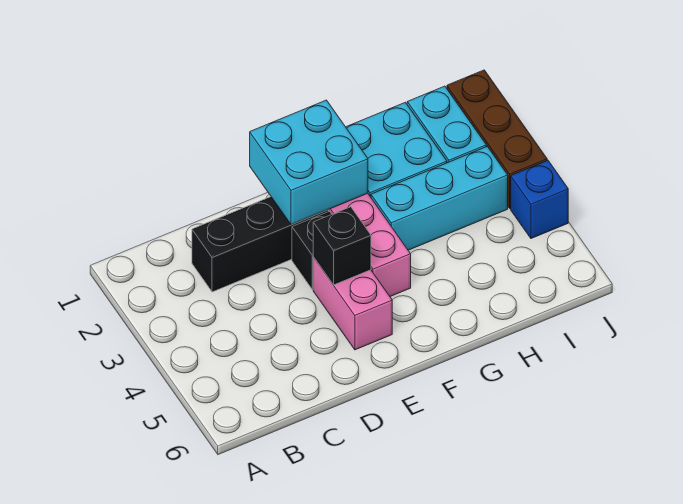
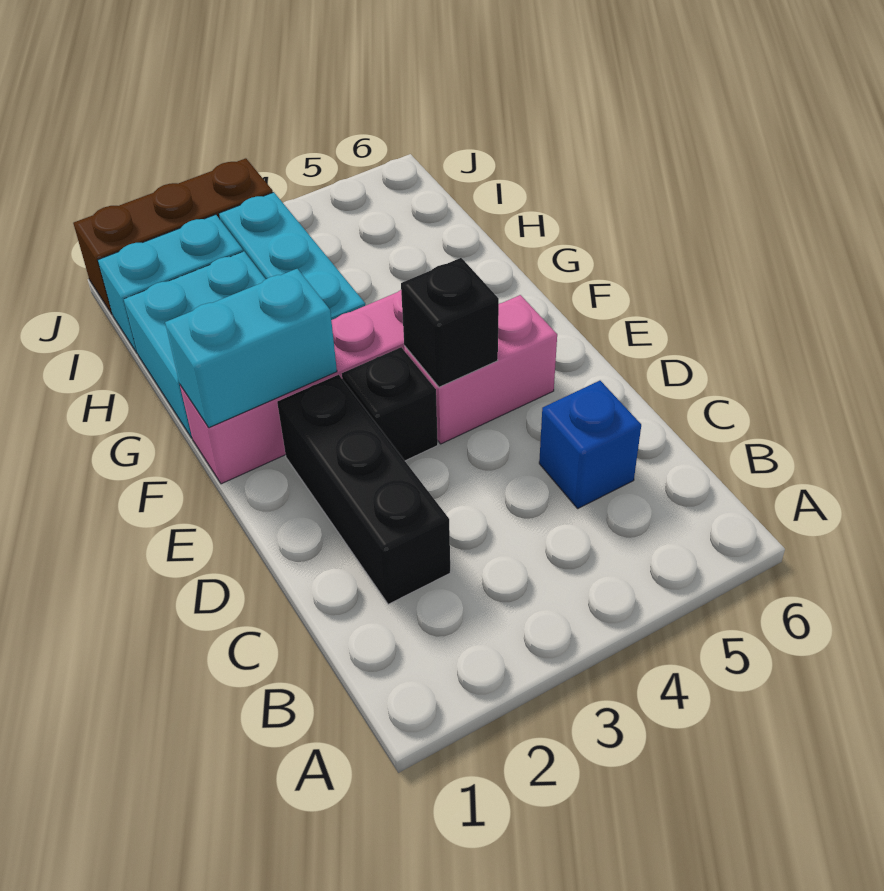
cyan 2x2 brick [250,100,368,225] -> cyan 1x2 brick [165,269,337,428]
blue 1x1 brick [511,160,568,238] -> blue 1x1 brick moved to [539,381,641,508]

